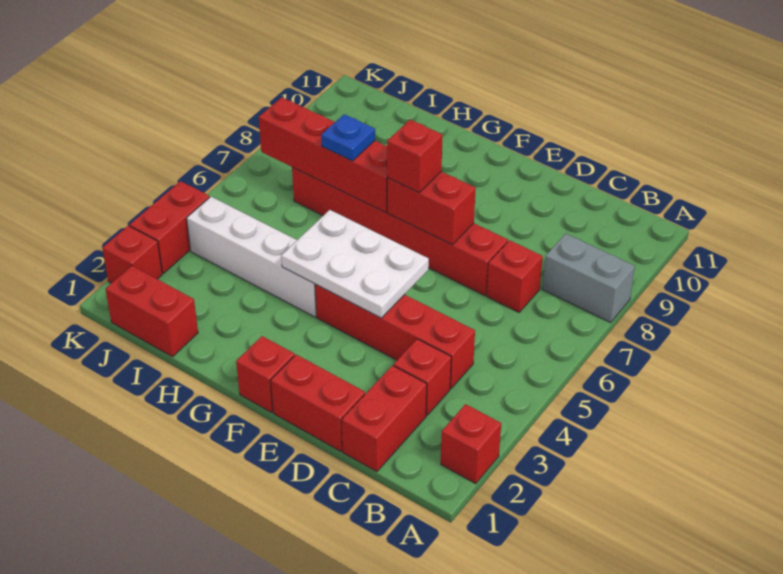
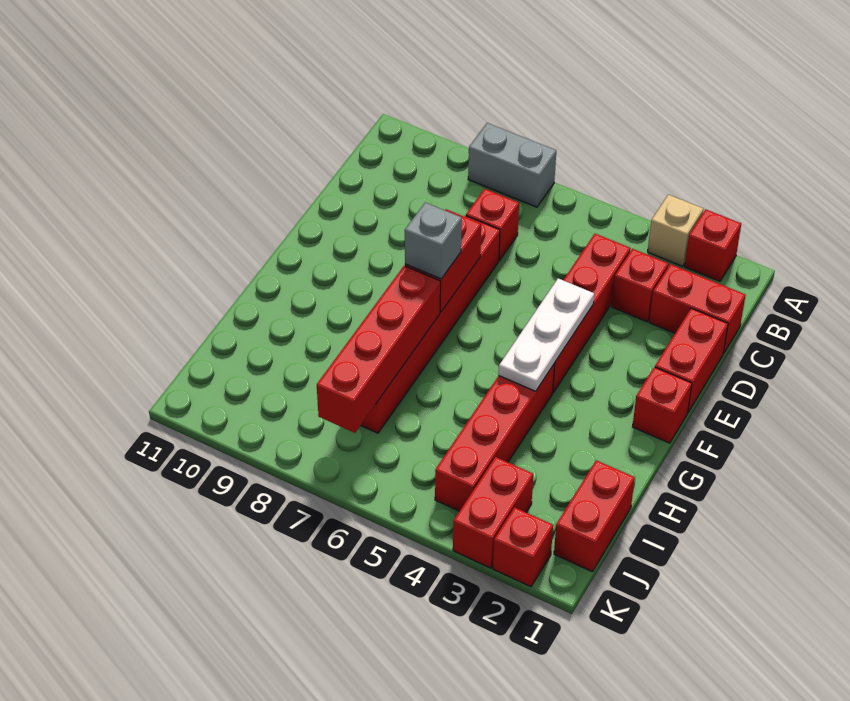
none -> tan 1x1 brick [648,195,704,266]
grey 1x2 brick [542,234,635,323] -> grey 1x2 brick turned to [468,123,556,207]
white 2x3 plate [281,210,429,318] -> white 1x3 plate [499,278,594,391]
red 1x1 brick [387,120,443,192] -> grey 1x1 brick [405,203,462,279]
white 1x4 brick [187,197,317,317] -> red 1x4 brick [435,363,555,511]
blue 1x1 plate [321,114,375,161] -> none
red 1x2 brick [130,181,210,274] -> red 1x2 brick turned to [453,457,533,568]

